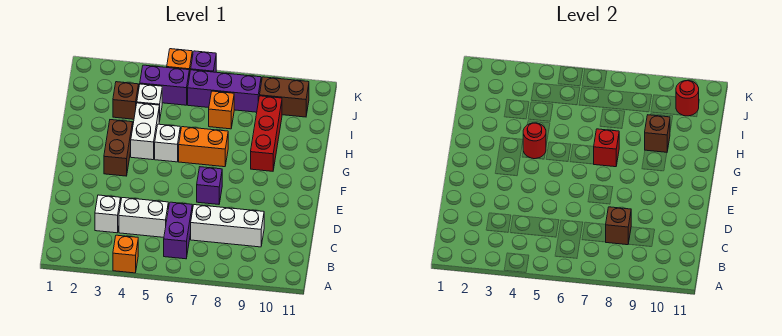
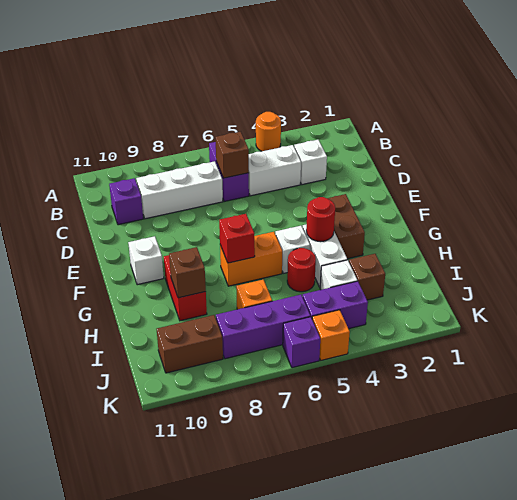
orange 1x1 brick [113,235,138,273] -> orange 1x1 round brick [256,112,281,151]
brown 1x1 brick [606,207,631,245] -> brown 1x1 brick moved to [215,132,249,178]
purple 1x1 brick [197,167,222,204] -> purple 1x1 brick moved to [109,178,143,225]
none -> white 1x1 brick [128,236,164,285]
red 1x3 brick [251,96,282,171] -> red 1x2 brick [164,255,207,321]
red 1x1 round brick [676,81,699,116] -> red 1x1 round brick moved to [287,248,316,292]

